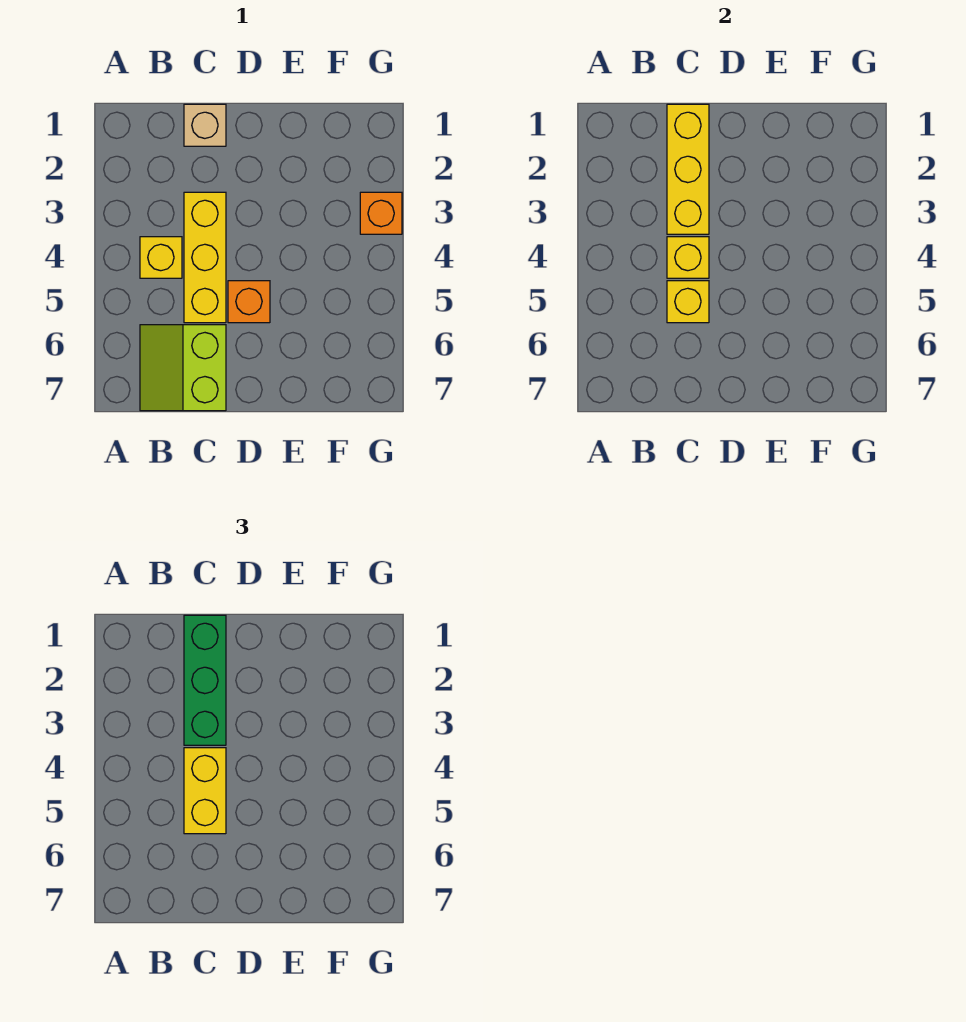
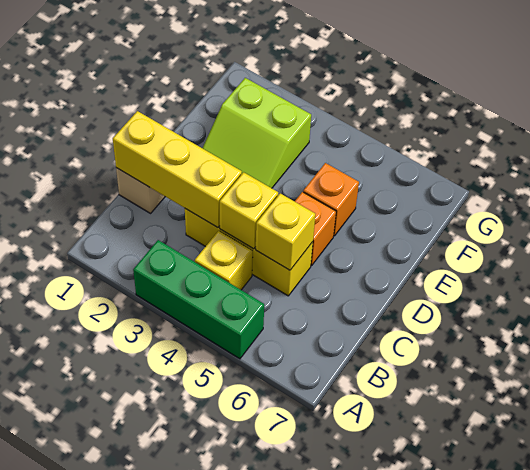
lime 2x2 slope [140,325,226,411] -> lime 2x2 slope moved to [203,78,311,188]
green 1x3 brick [184,615,226,745] -> green 1x3 brick moved to [133,240,264,359]
yellow 1x2 brick [184,748,226,834] -> none
orange 1x1 brick [360,192,402,234] -> orange 1x1 brick moved to [303,163,359,236]

